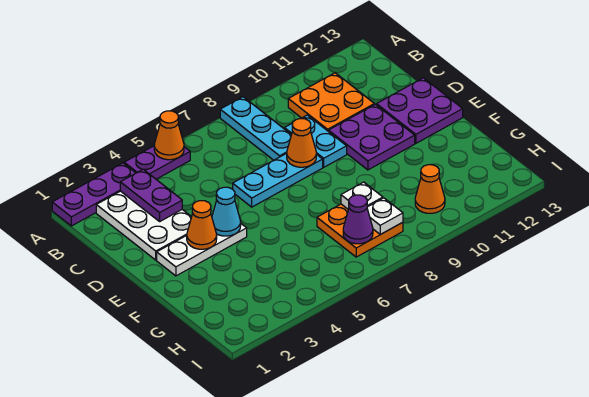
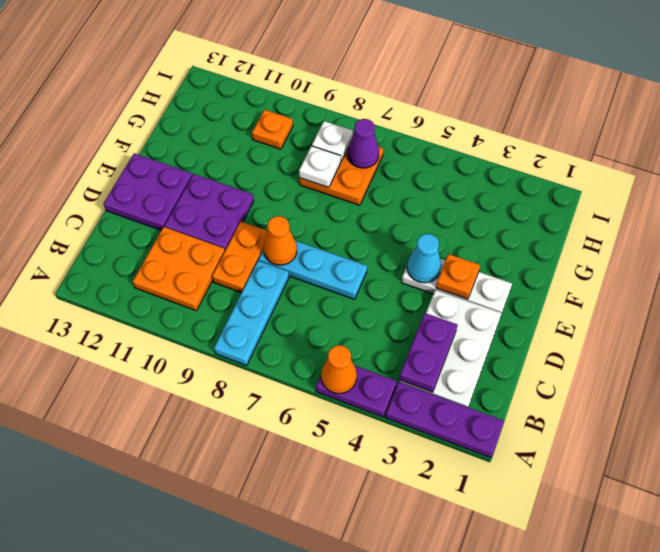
cyan 1x2 plate [284,115,347,167] -> orange 1x2 plate [212,222,268,293]
orange 1x1 cone [187,201,217,249] -> orange 1x1 plate [436,254,480,299]
orange 1x1 cone [415,165,445,213] -> orange 1x1 plate [252,110,293,149]

